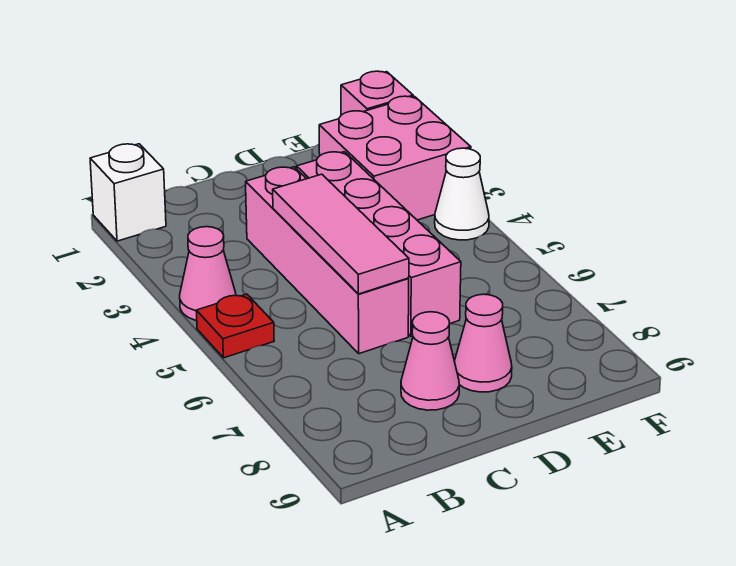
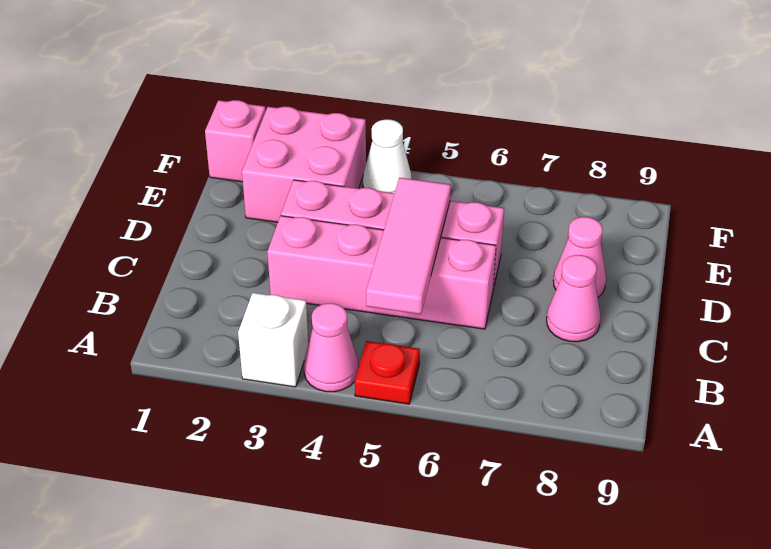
white 1x1 brick [90,144,166,241] -> white 1x1 brick moved to [238,293,308,387]
pink 1x3 tile [273,174,409,294] -> pink 1x3 tile turned to [366,178,451,314]

